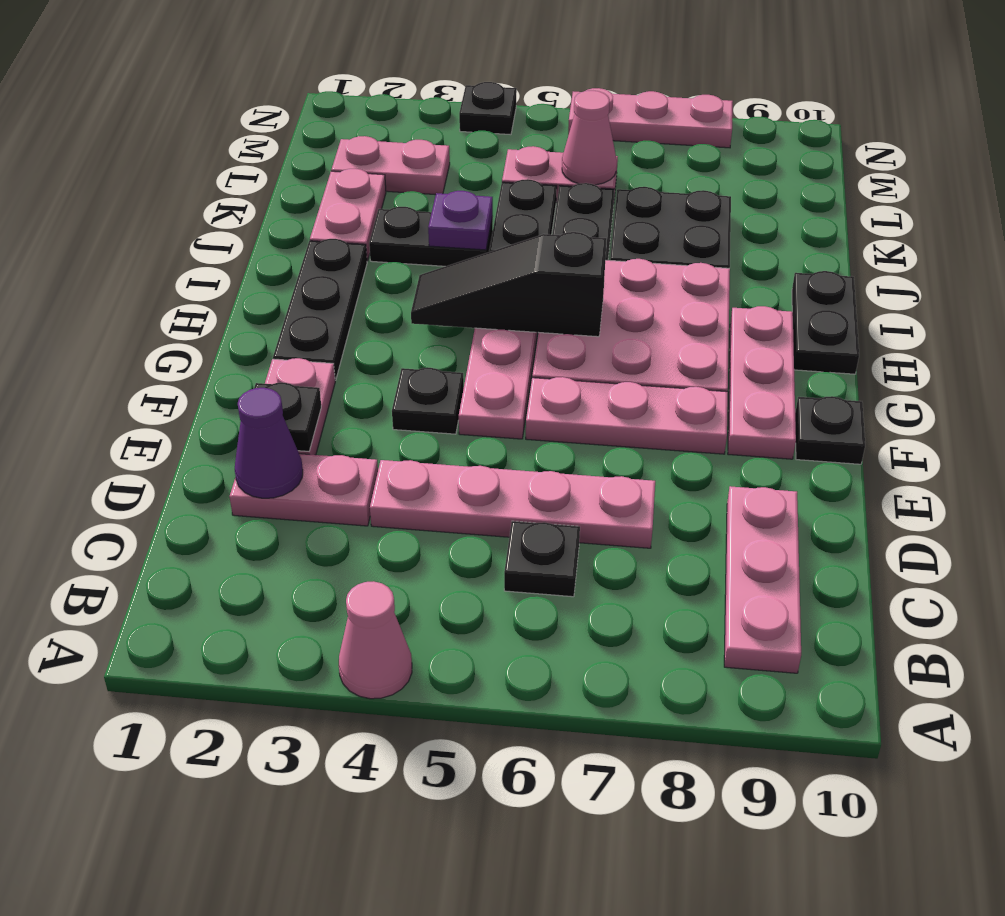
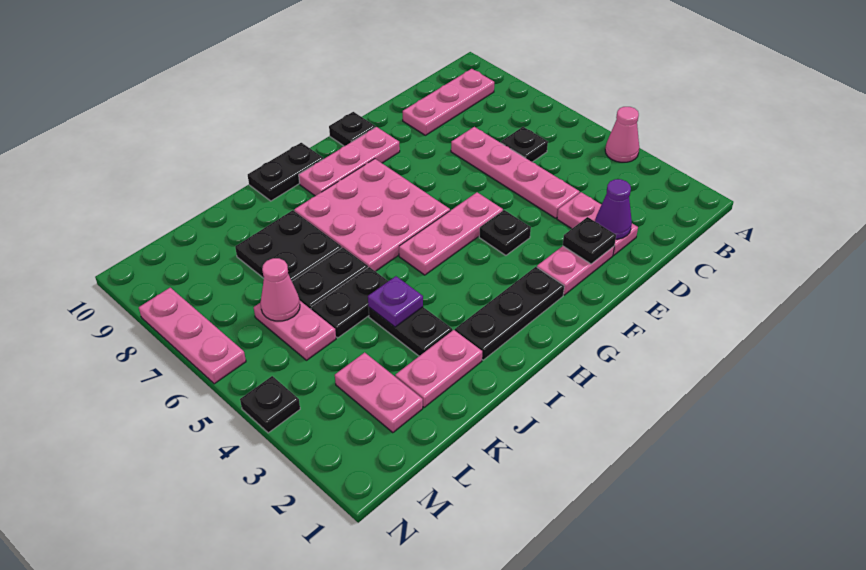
pink 1x3 plate [526,377,728,454] -> none
black 1x3 slope [411,232,606,337] -> none

